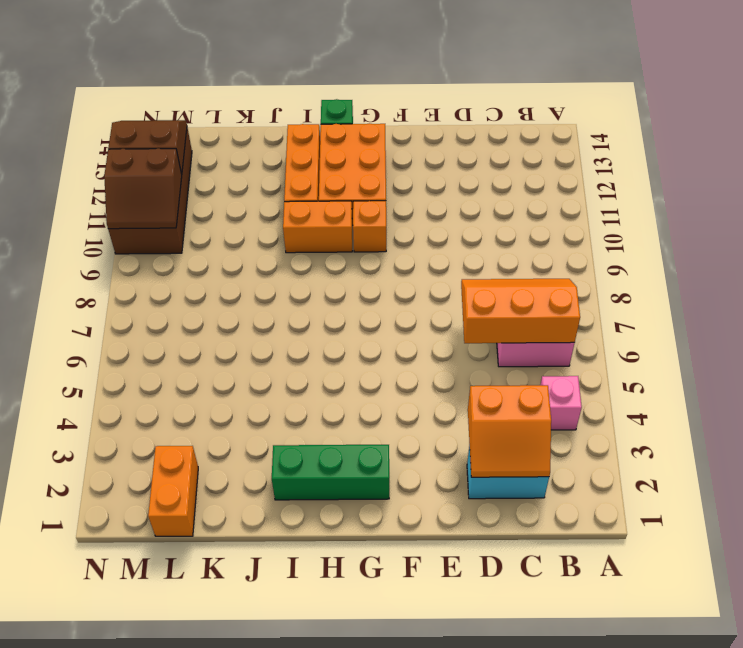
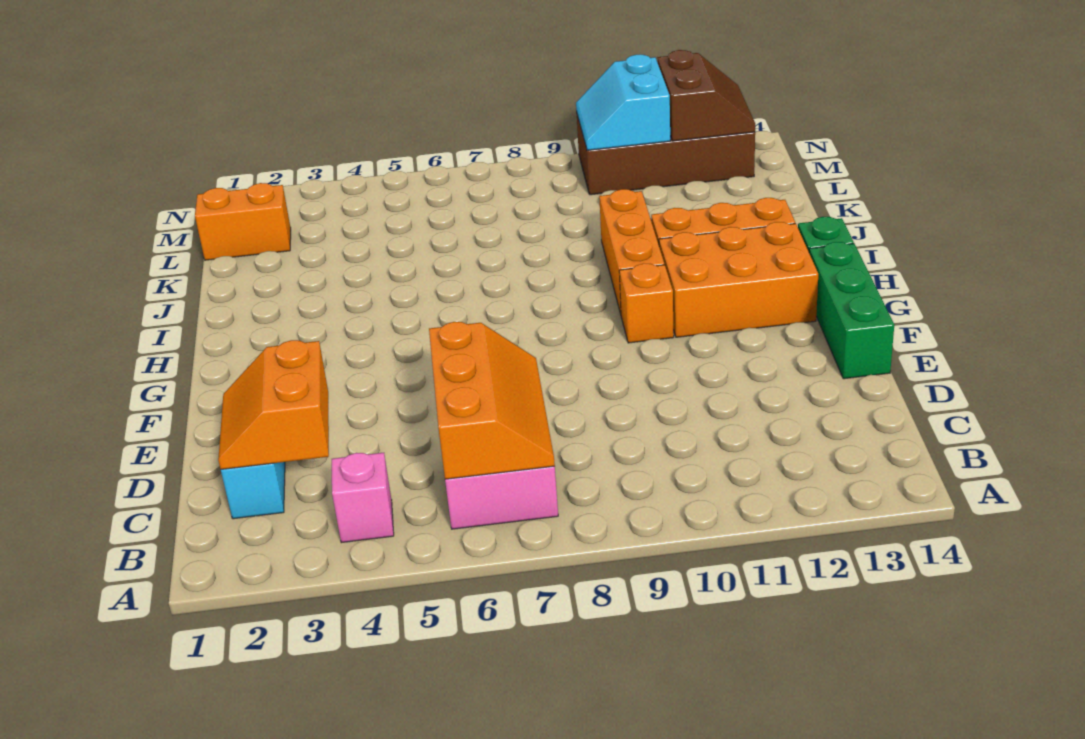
green 1x3 brick [272,445,389,500] -> green 1x3 brick moved to [809,242,894,379]
orange 1x2 brick [283,201,352,253] -> orange 1x3 brick [599,189,664,314]
brown 2x2 slope [104,148,182,229] -> cyan 2x2 slope [576,55,670,150]

